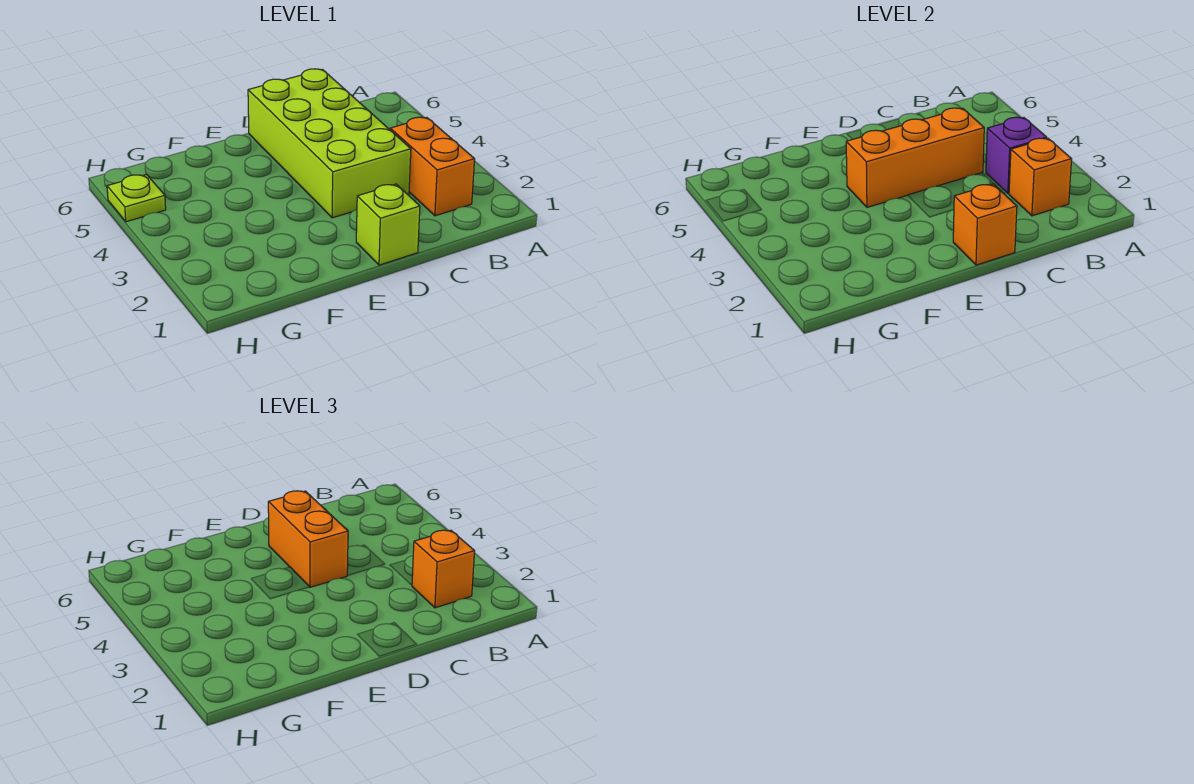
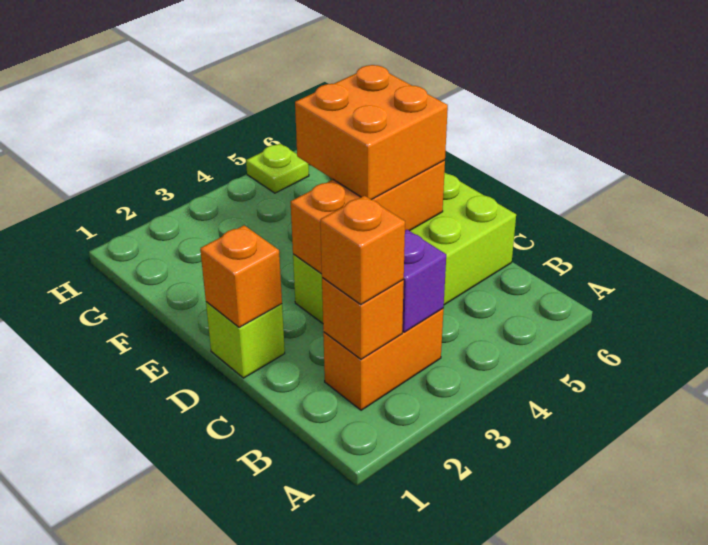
orange 1x3 brick [846,108,984,207] -> orange 1x3 brick turned to [291,160,445,274]
orange 1x2 brick [268,491,348,587] -> orange 2x2 brick [295,65,448,200]

